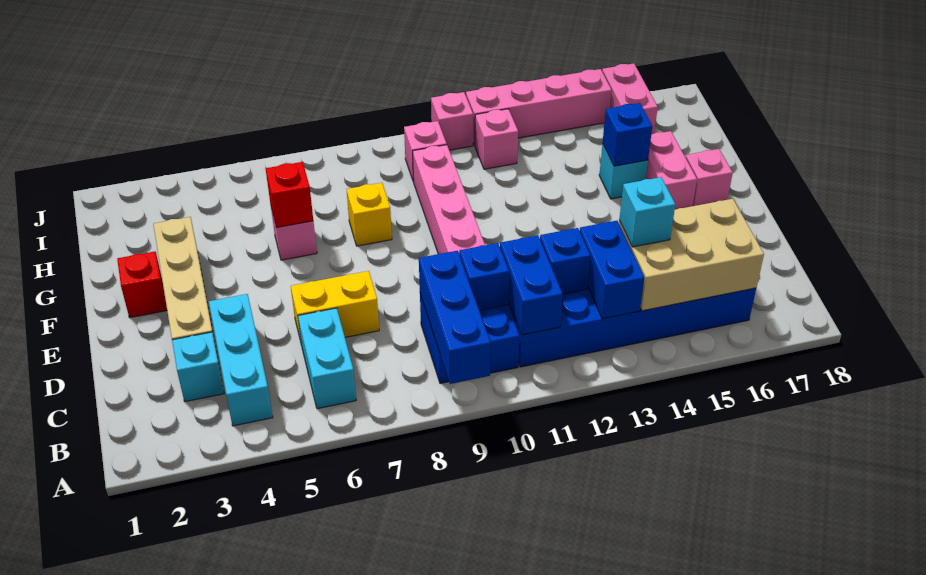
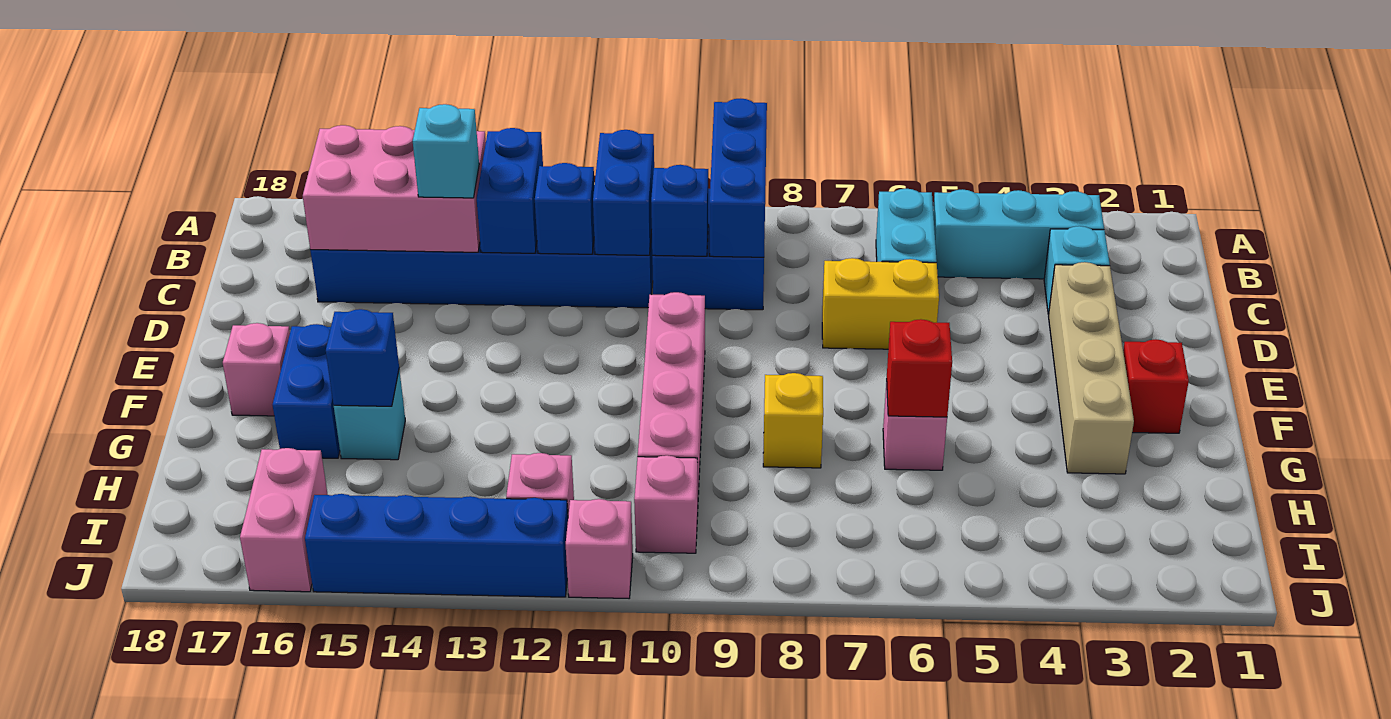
cyan 1x3 brick [209,294,273,426] -> cyan 1x3 brick turned to [933,189,1104,279]
tan 2x3 brick [619,199,764,311] -> pink 2x3 brick [303,125,486,252]
pink 1x2 brick [646,131,697,209] -> blue 1x2 brick [273,324,340,458]
pink 1x4 brick [466,69,612,145] -> blue 1x4 brick [305,494,568,597]

